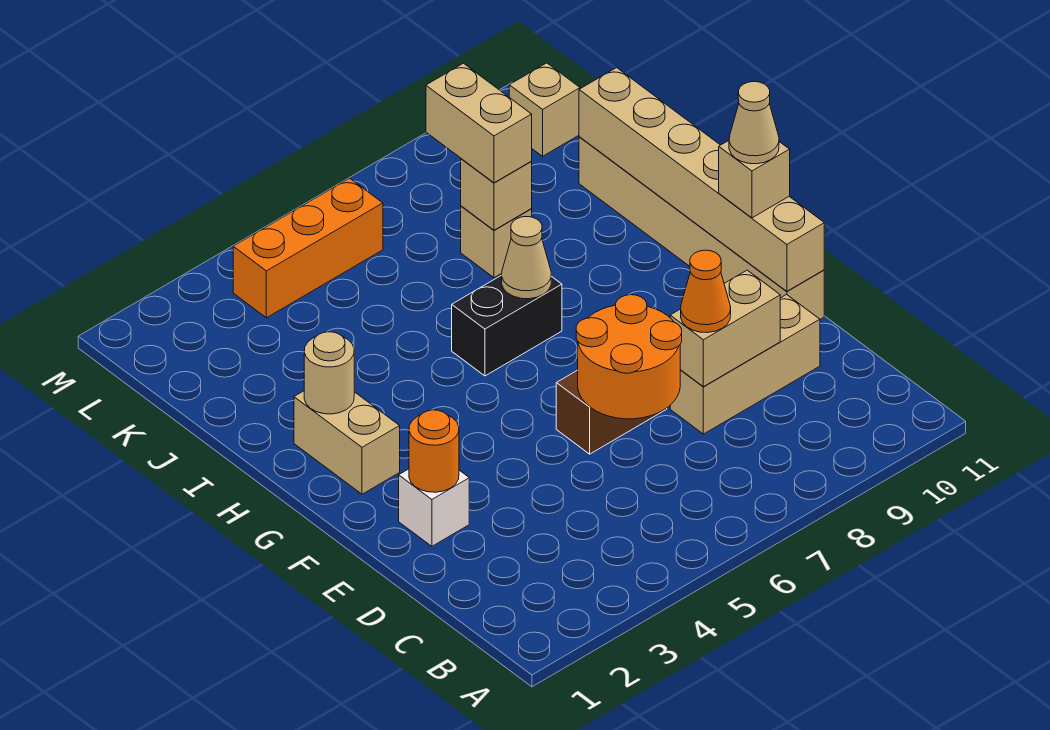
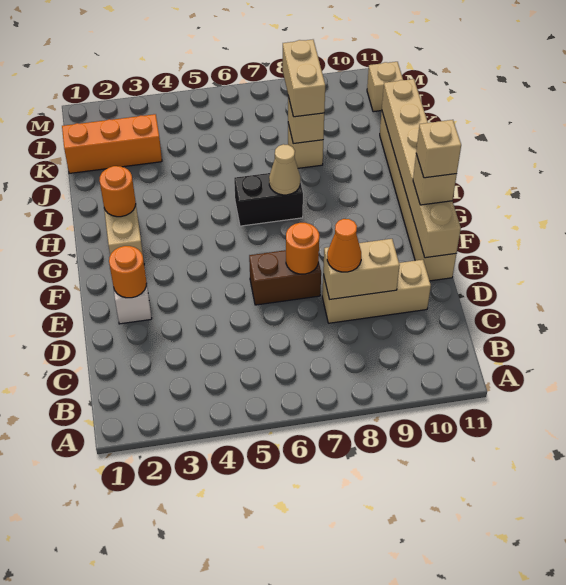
orange 2x2 round brick [576,295,682,419] -> orange 1x1 round brick [286,223,319,274]
tan 1x1 cone [729,82,779,164] -> tan 1x1 brick [416,120,461,178]
tan 1x1 round brick [304,332,354,414] -> orange 1x1 round brick [99,166,136,217]
orange 1x3 brick [233,178,383,318] -> orange 1x3 brick moved to [62,114,162,173]

